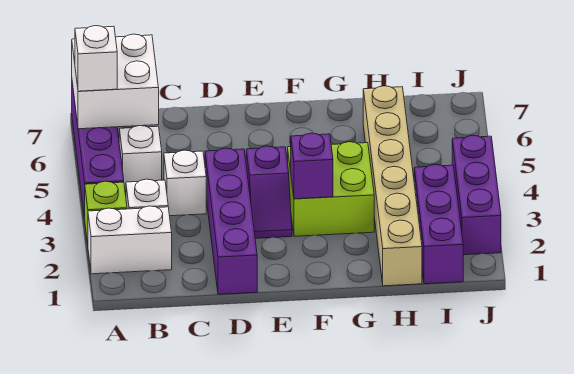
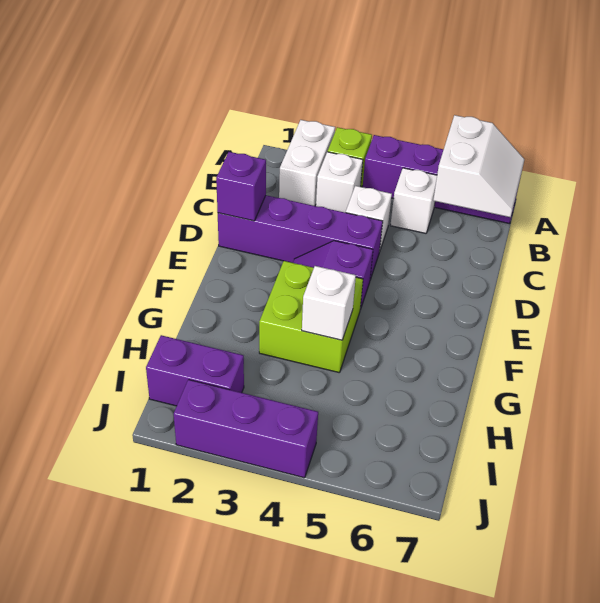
white 2x2 brick [72,34,159,129] -> white 2x2 slope [433,115,524,217]
white 1x1 brick [75,26,117,91] -> white 1x1 brick moved to [302,266,356,340]
purple 1x1 brick [291,133,333,199] -> purple 1x1 brick moved to [216,152,266,221]
tan 1x6 brick [363,86,422,286] -> none
purple 1x3 brick [414,164,463,284] -> purple 1x2 brick [146,335,244,406]

